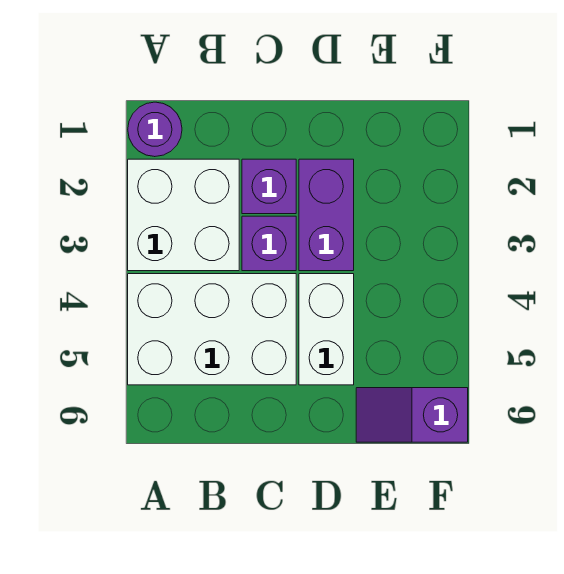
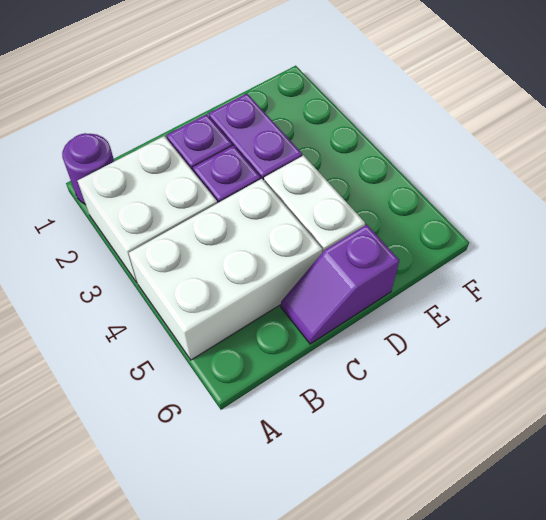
purple 1x2 slope [356,388,468,442] -> purple 1x2 slope moved to [281,225,399,344]

